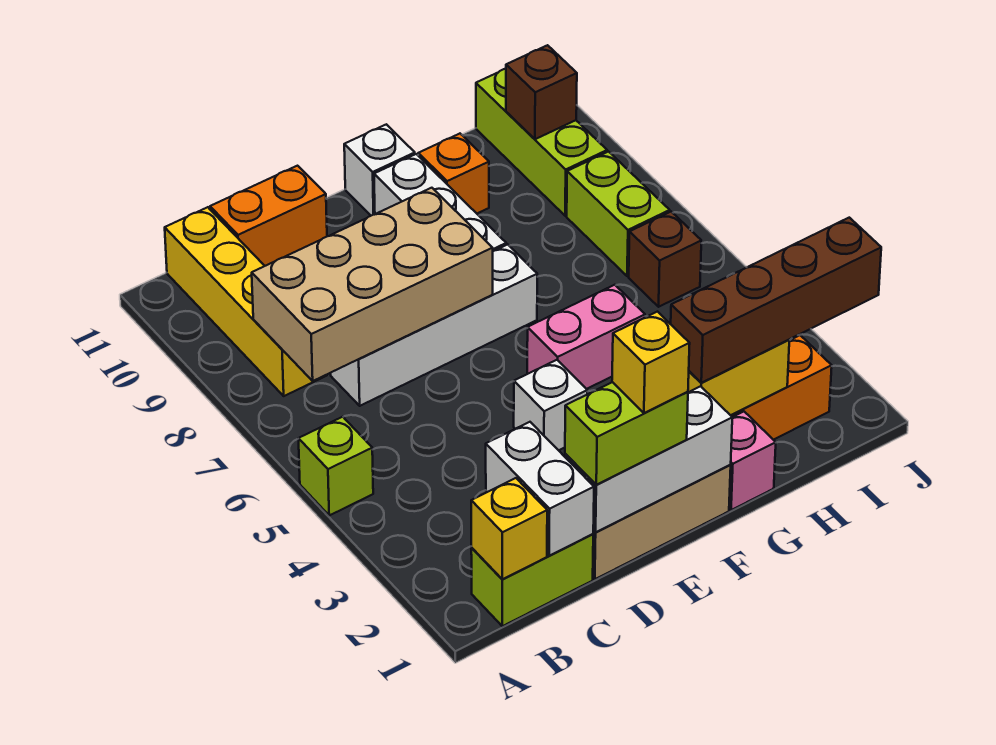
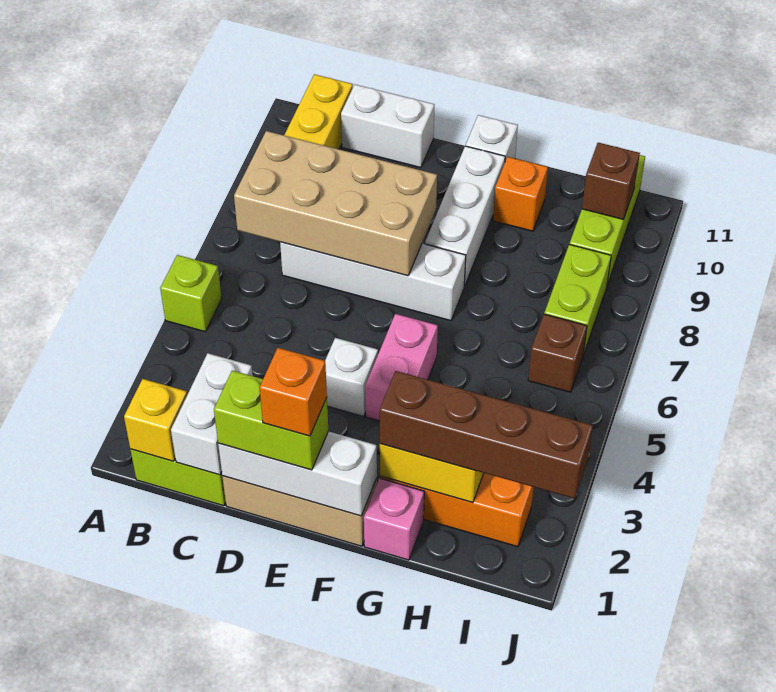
orange 1x2 brick [210,166,327,266] -> white 1x2 brick [341,85,435,168]
yellow 1x1 brick [612,312,690,413] -> orange 1x1 brick [260,348,327,436]
pink 1x2 brick [527,285,645,389] -> pink 1x2 brick turned to [365,314,438,421]

